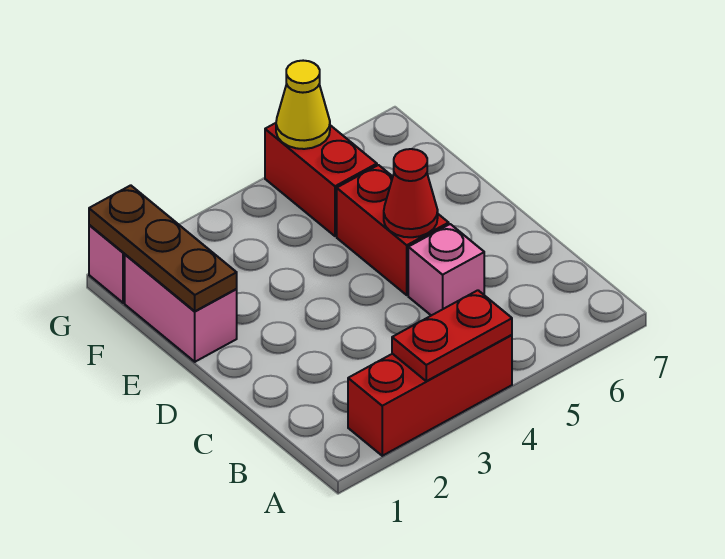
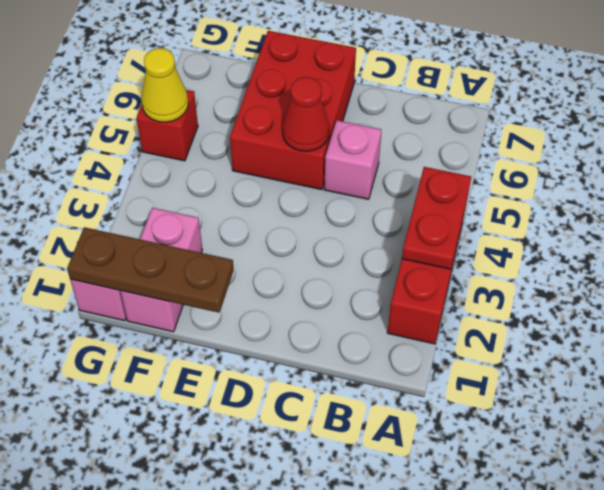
red 1x2 brick [337,165,449,295] -> red 2x3 brick [230,31,356,190]
pink 1x2 brick [125,255,237,362] -> pink 1x2 brick turned to [120,208,202,332]
red 1x2 brick [265,123,377,236] -> red 1x1 brick [137,90,198,161]

